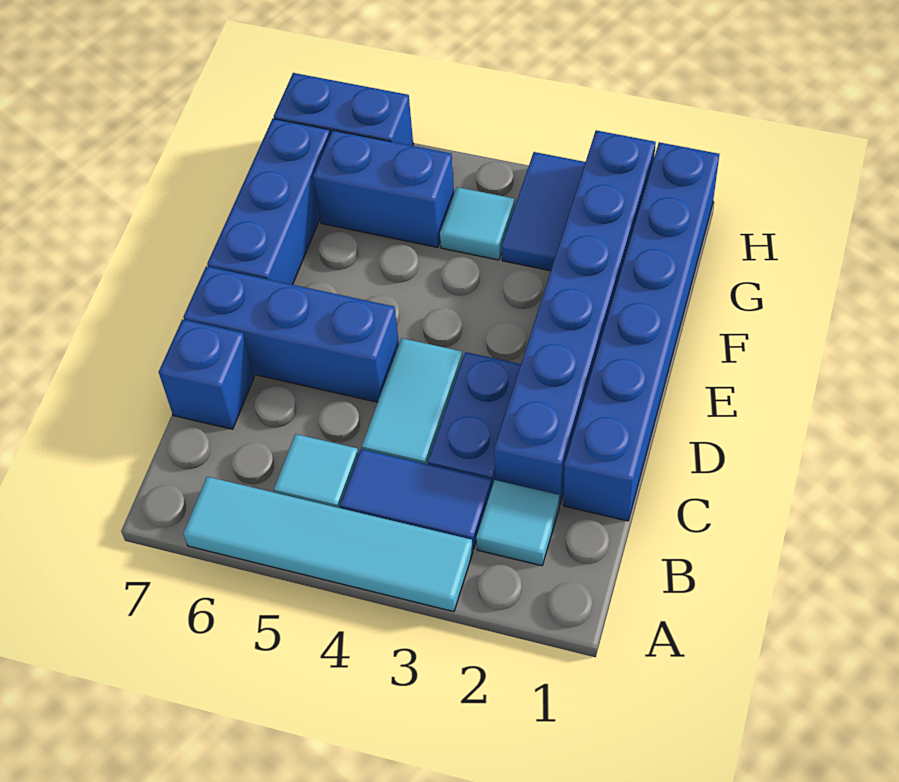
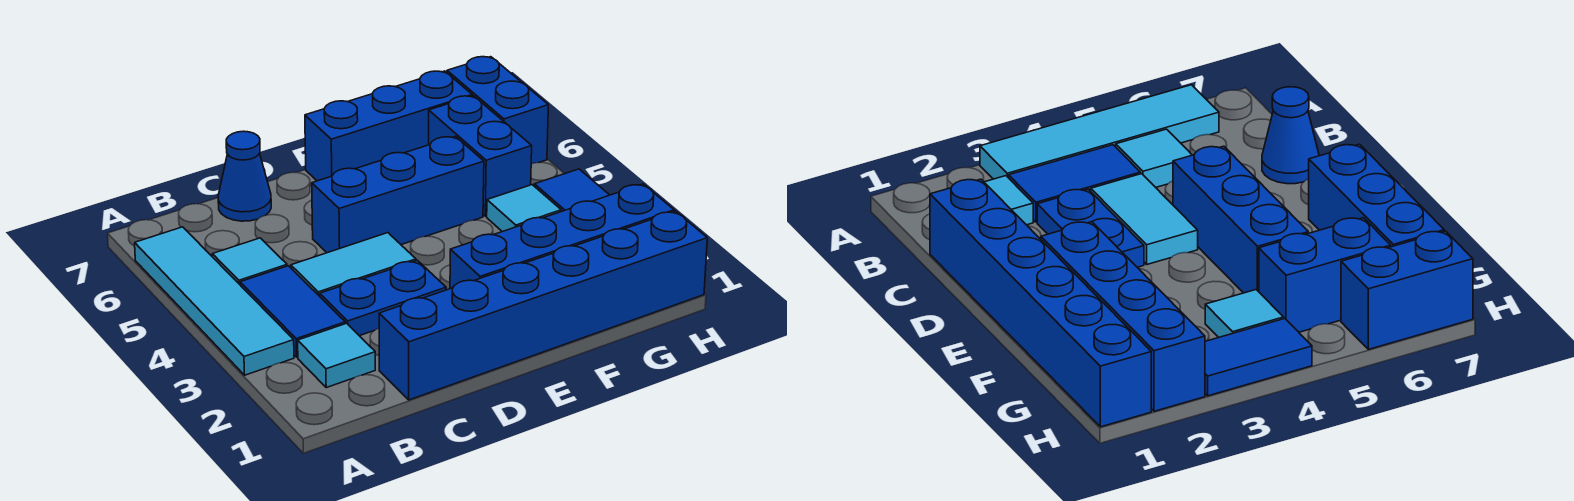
blue 1x6 brick [494,130,656,505] -> blue 1x4 brick [450,184,674,289]
blue 1x1 brick [159,319,254,429] -> blue 1x1 cone [218,131,271,221]
blue 1x3 brick [183,266,399,402] -> blue 1x3 brick turned to [312,136,484,253]
blue 1x2 tile [502,152,585,271] -> blue 1x2 tile turned to [534,169,609,211]

